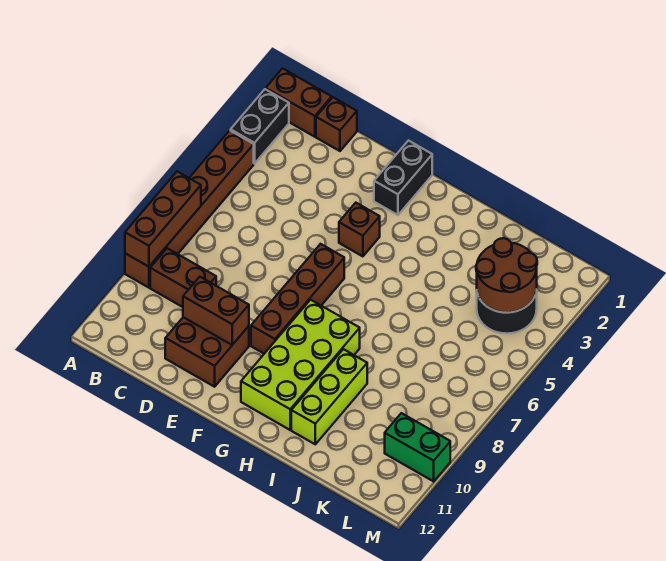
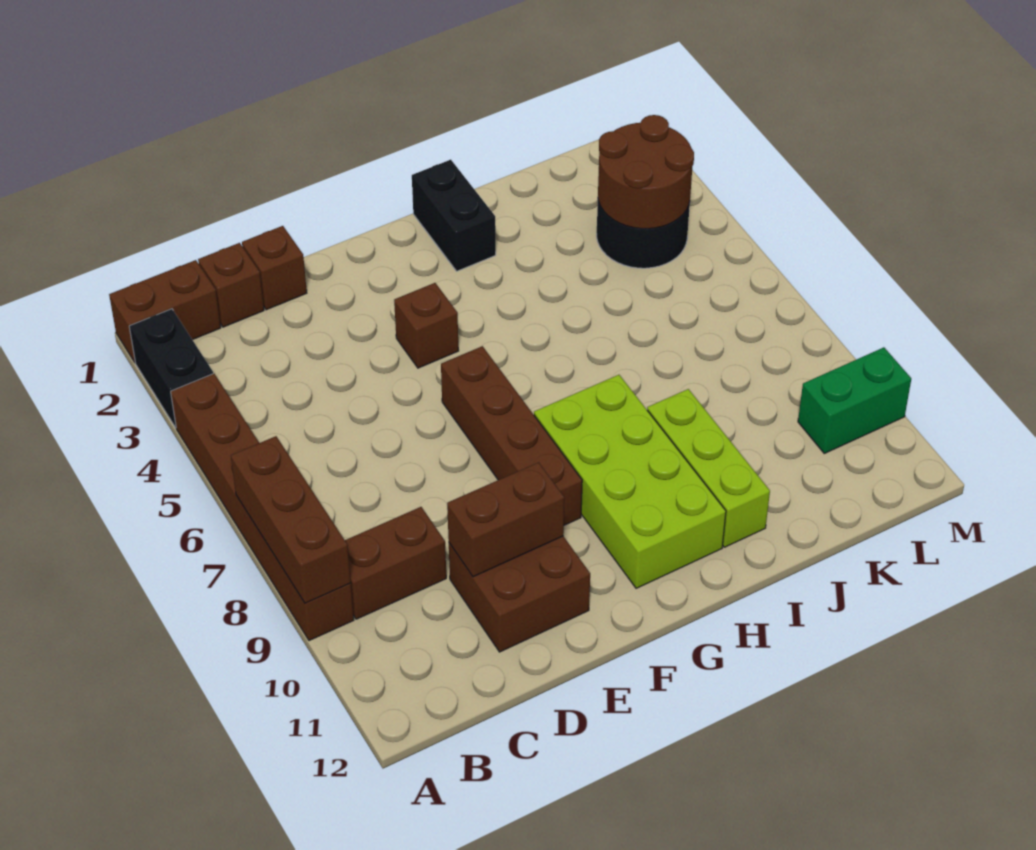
none -> brown 1x1 brick [242,226,307,310]
black 1x2 brick [374,141,432,215] -> black 1x2 brick moved to [412,160,496,271]

